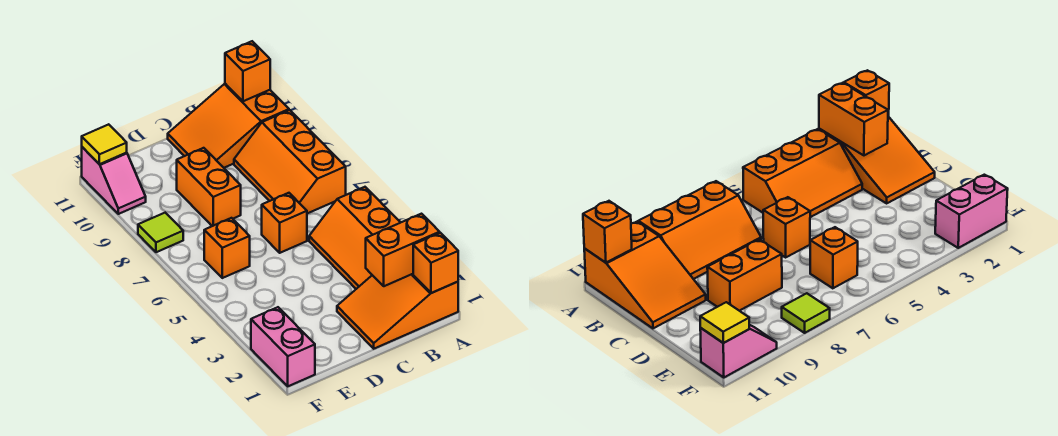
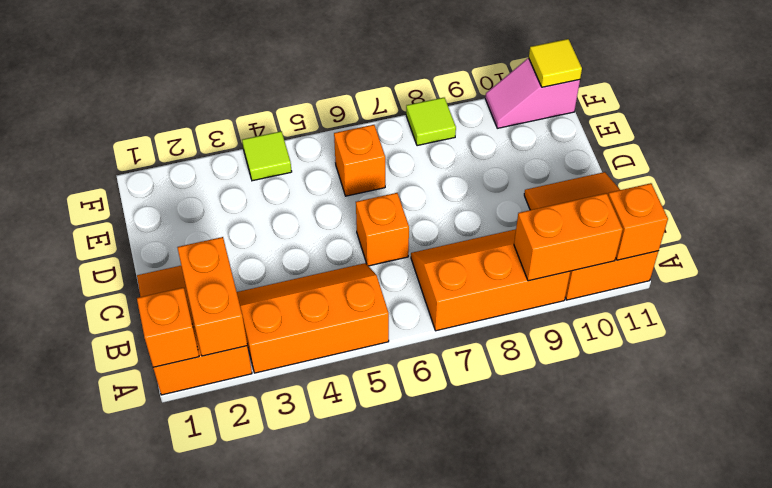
orange 1x2 brick [177,148,241,226] -> orange 1x2 brick moved to [514,193,623,281]
pink 1x2 brick [251,307,315,386] -> none
none -> lime 1x1 tile [242,131,292,181]

